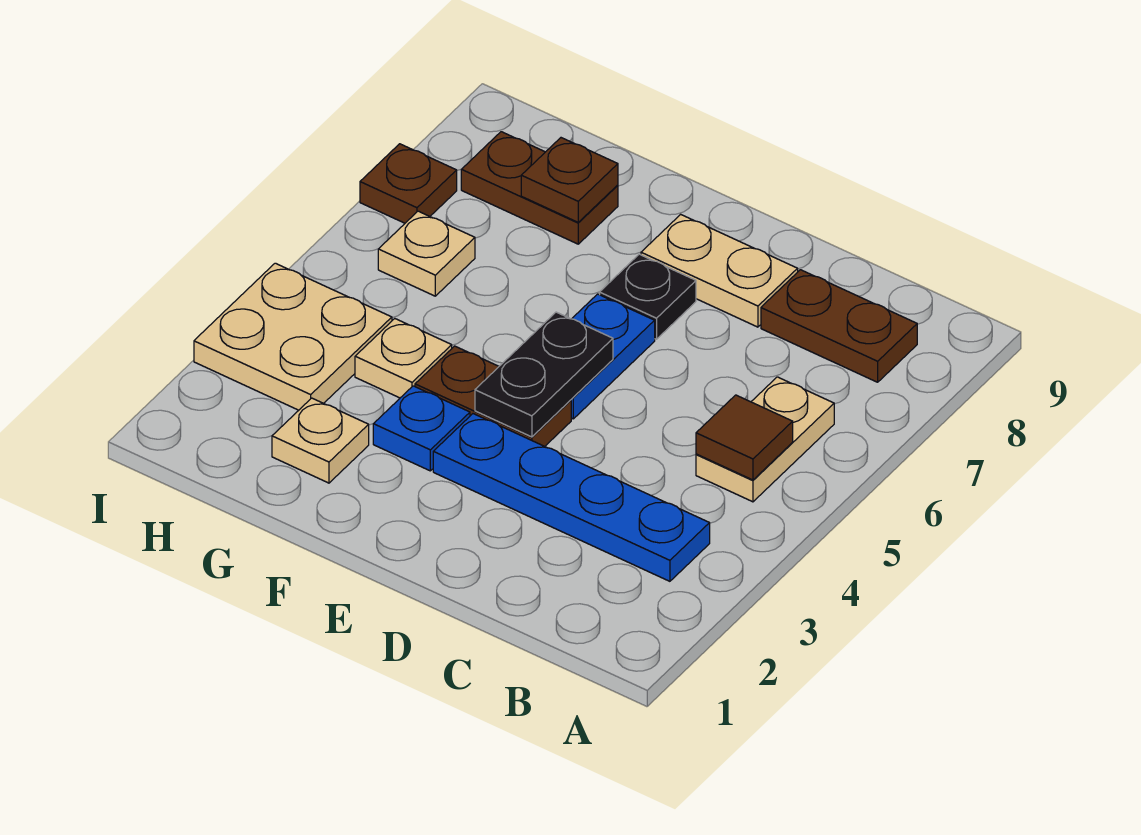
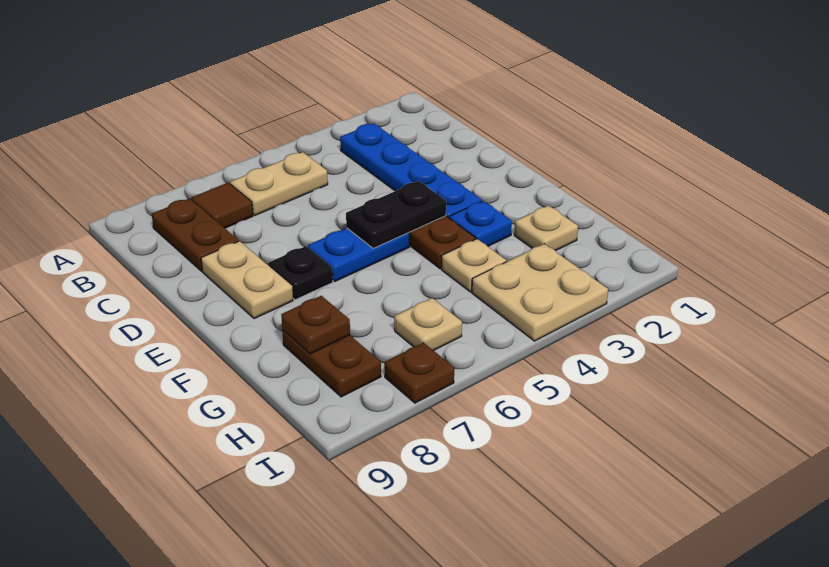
brown 1x1 tile [696,395,793,480] -> brown 1x1 tile moved to [191,183,253,228]

